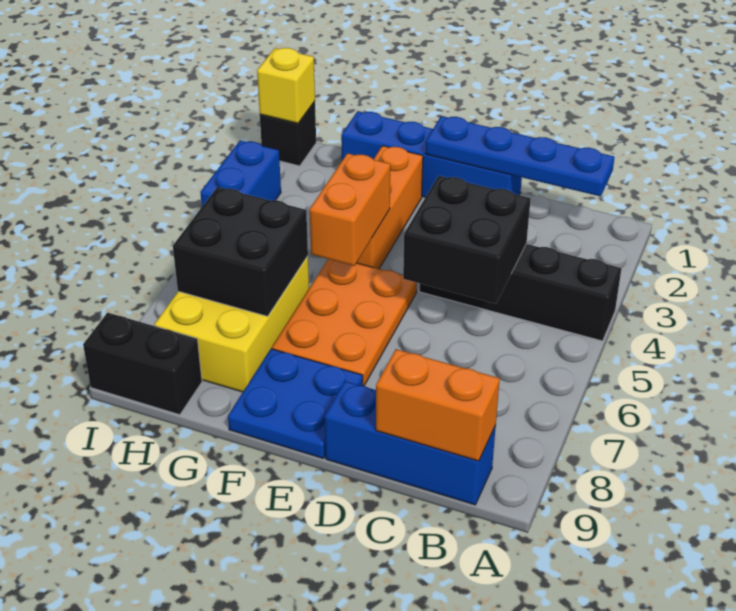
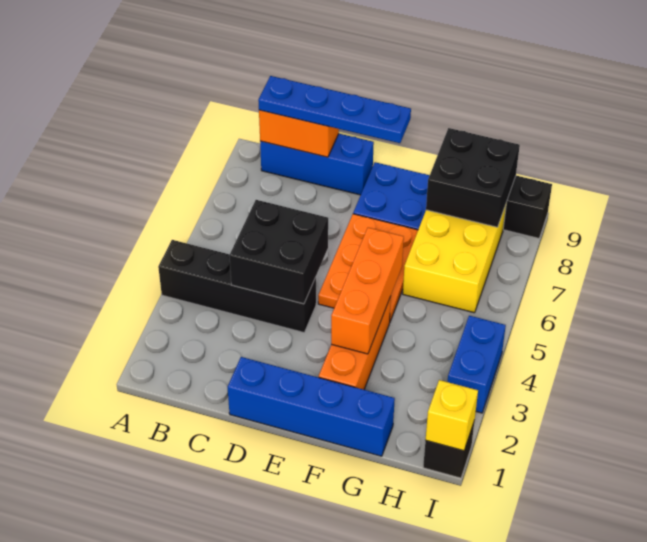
blue 1x4 plate [426,116,614,196] -> blue 1x4 plate moved to [258,76,411,143]
orange 1x2 brick [310,153,390,266] -> orange 1x3 brick [331,228,404,354]
black 2x2 brick [173,187,308,316] -> black 2x2 brick moved to [426,128,520,227]

